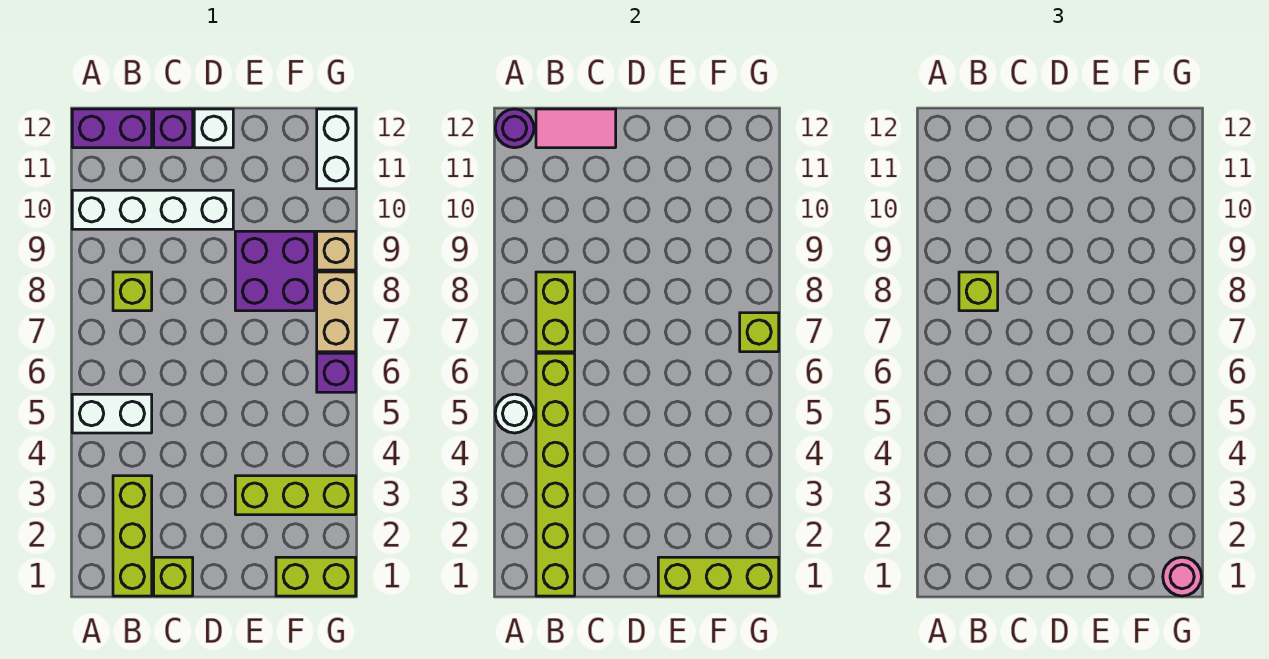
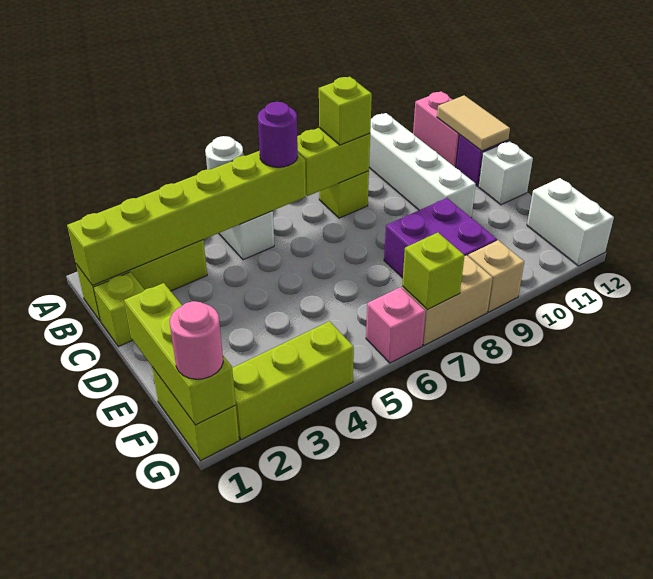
purple 1x2 brick [72,109,152,148] -> pink 1x2 brick [413,92,460,168]
purple 1x1 round brick [495,109,534,148] -> purple 1x1 round brick moved to [258,102,298,167]
pink 1x2 tile [536,109,616,148] -> tan 1x2 tile [437,95,510,151]
lime 1x3 brick [235,476,356,515] -> lime 1x3 brick turned to [232,321,354,440]
purple 1x1 brick [317,353,356,392] -> pink 1x1 brick [366,287,426,363]
white 1x2 brick [317,109,356,189] -> white 1x2 brick turned to [527,178,614,266]

